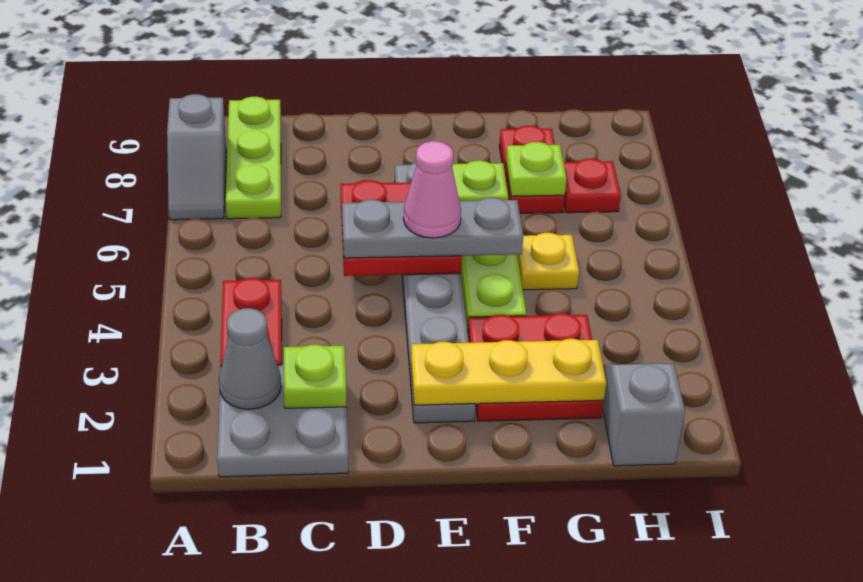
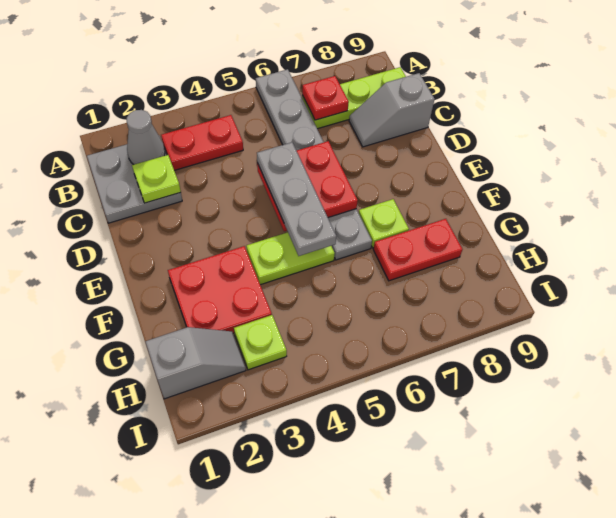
grey 1x2 slope [167,94,226,220] -> grey 1x2 slope moved to [349,73,435,147]
grey 1x6 plate [395,162,476,423] -> grey 1x6 plate turned to [256,69,372,260]
yellow 1x3 plate [411,339,606,405] -> none
pink 1x1 cone [403,141,461,238] -> none
yellow 1x1 plate [517,233,579,290] -> none
lime 1x1 plate [506,142,567,196] -> lime 1x1 plate moved to [234,315,287,370]
red 1x1 plate [564,159,621,213] -> red 1x1 plate moved to [302,76,349,120]

